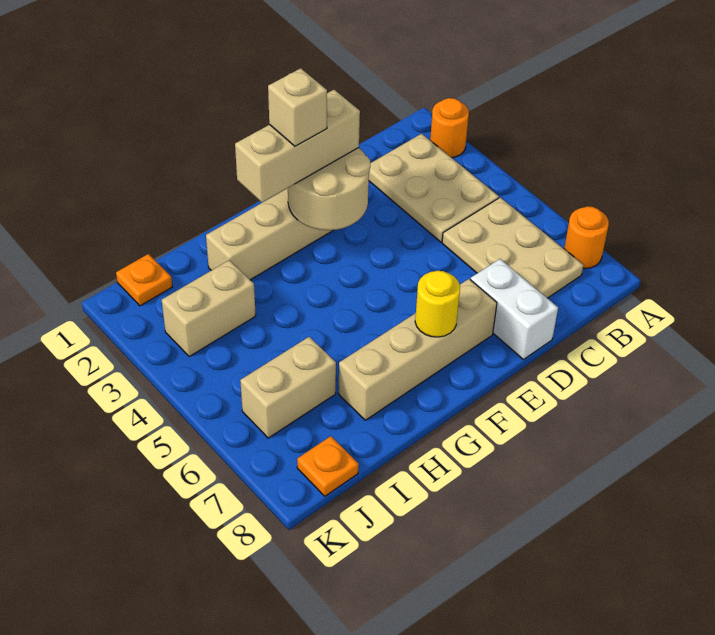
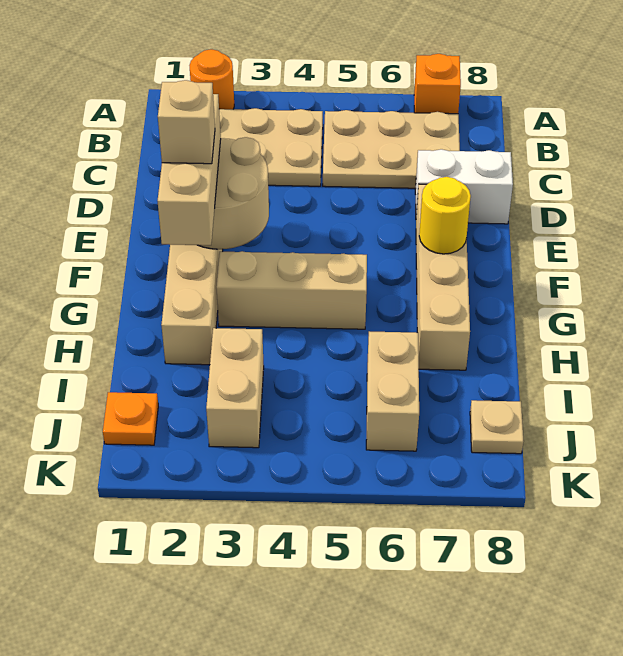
orange 1x1 round brick [564,206,609,269] -> orange 1x1 brick [414,54,461,114]
none -> tan 1x3 brick [216,251,367,329]
orange 1x1 plate [297,436,359,496] -> tan 1x1 plate [470,400,524,454]

